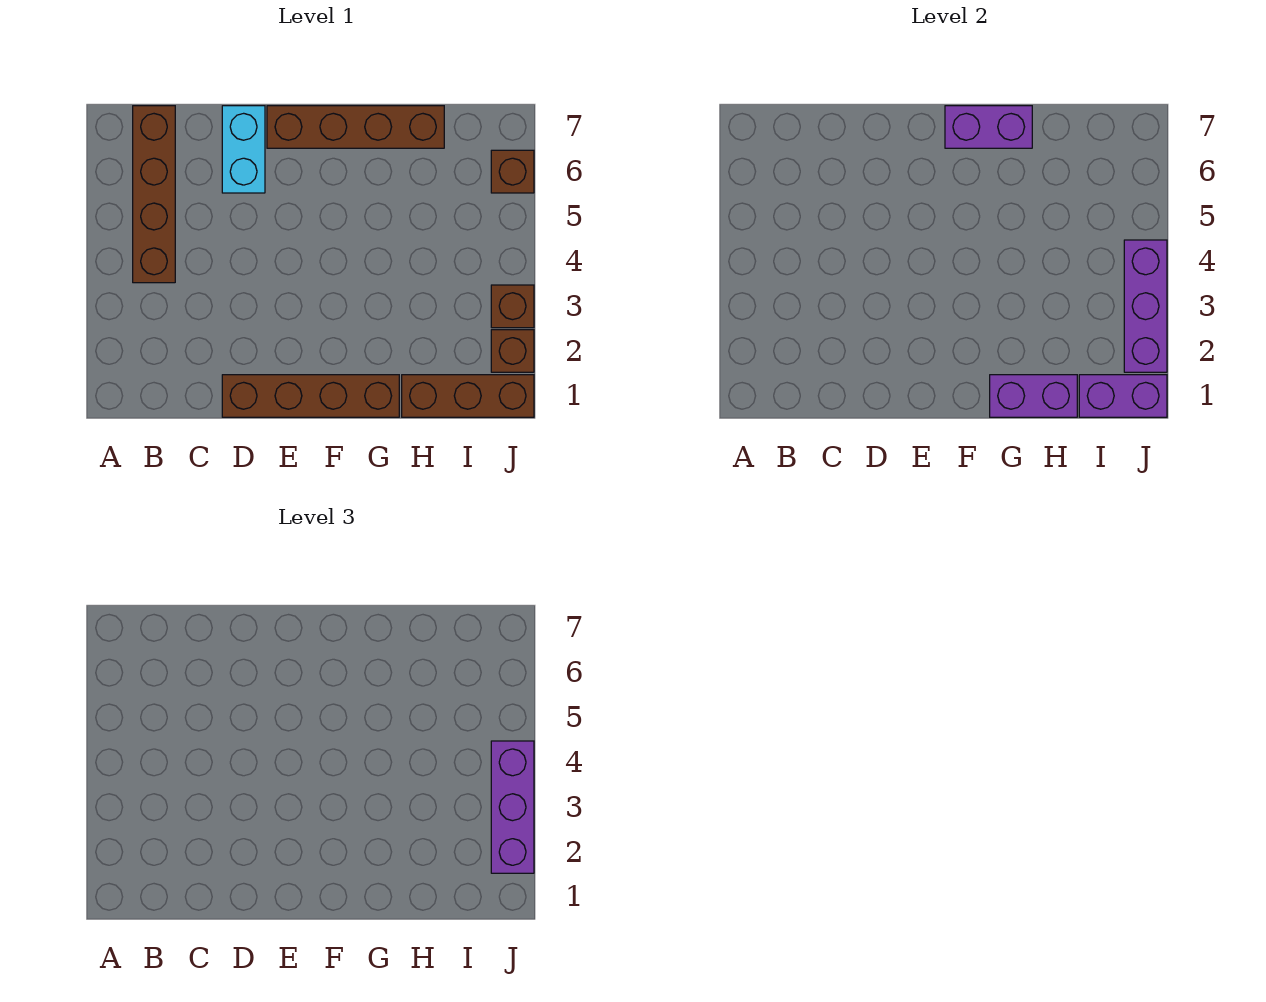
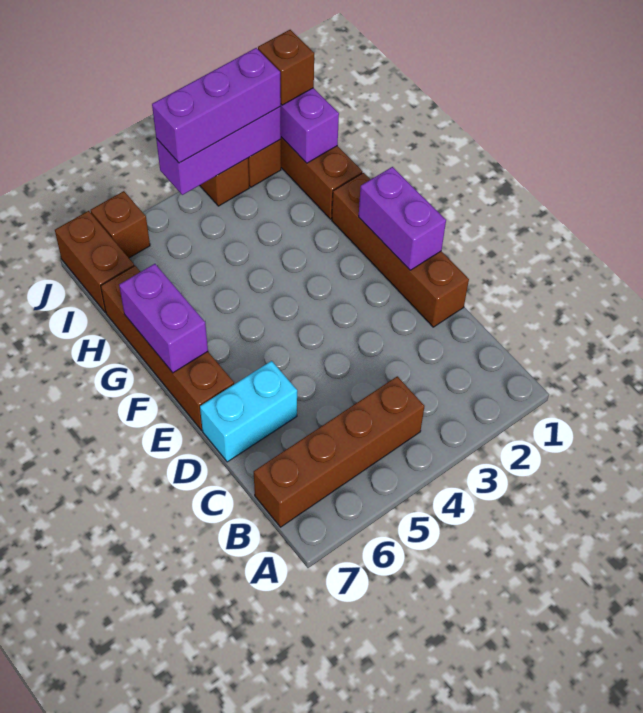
purple 1x2 brick [990,375,1077,417] -> purple 1x2 brick moved to [359,167,446,270]
none -> brown 1x2 brick [55,211,134,313]
none -> brown 1x1 brick [258,30,314,105]

